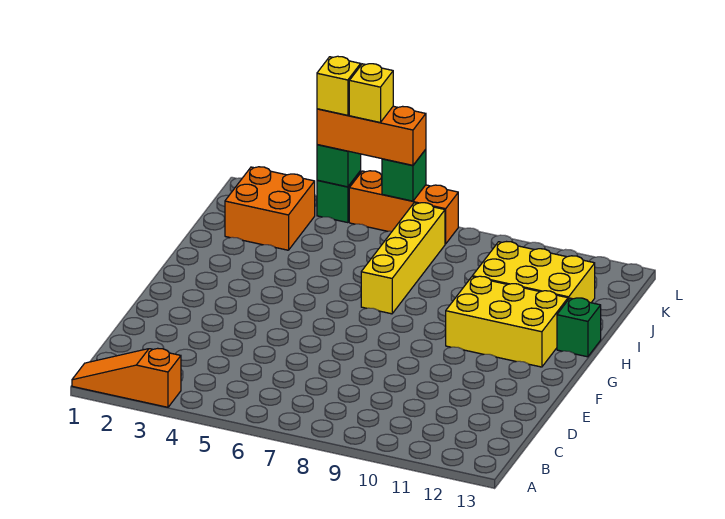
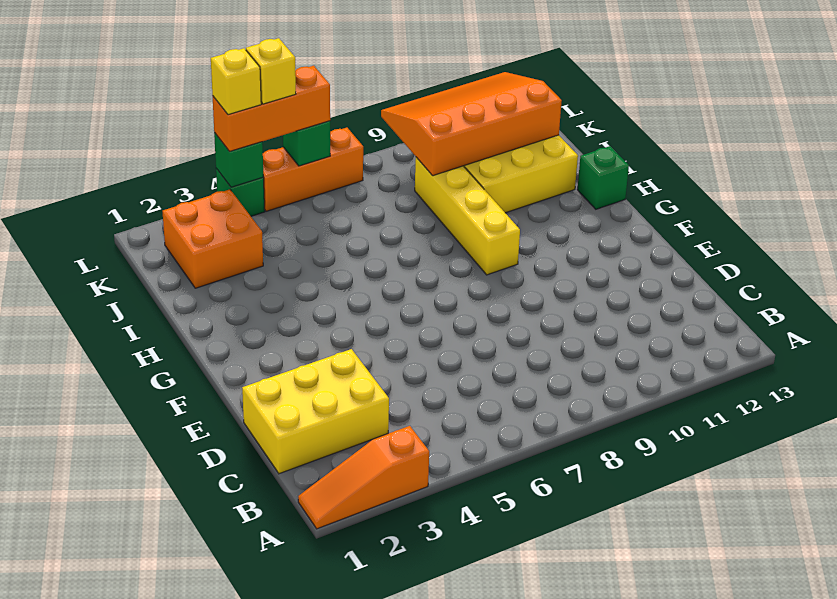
yellow 2x3 brick [446,276,568,367] -> yellow 2x3 brick moved to [242,349,389,474]
yellow 1x4 brick [361,203,445,314] -> yellow 1x4 brick moved to [415,157,520,275]
none -> orange 3x4 slope [381,72,562,176]

